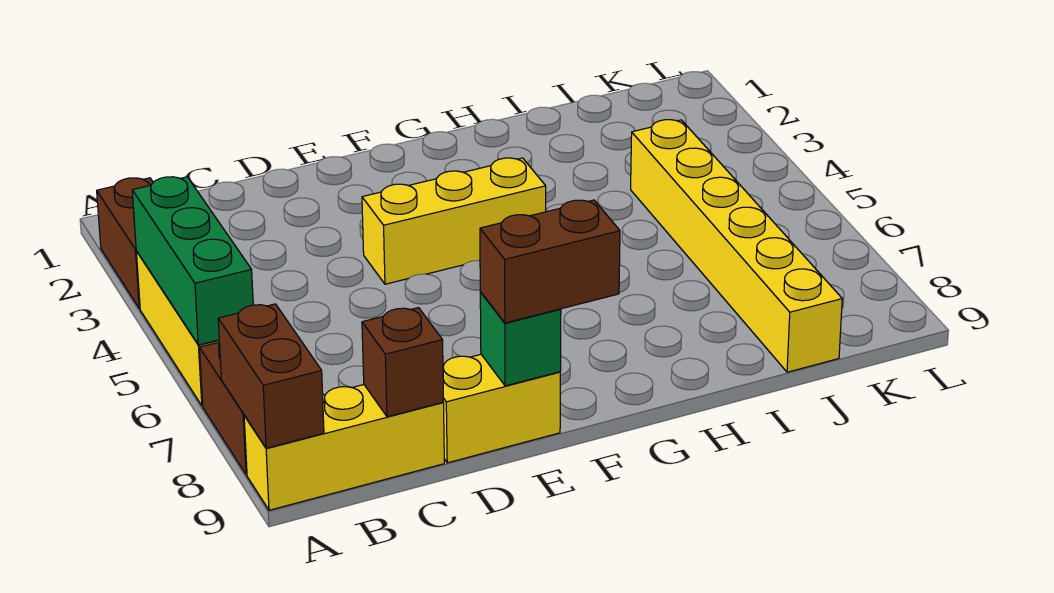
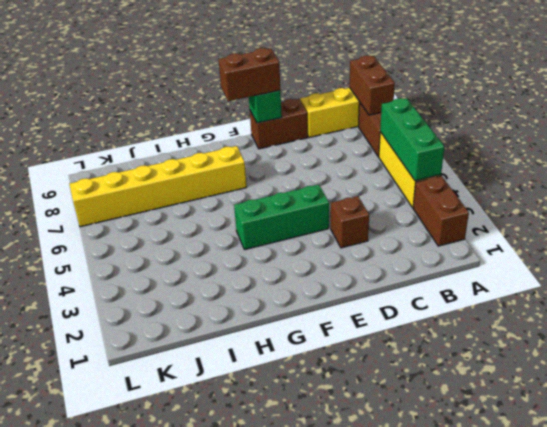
brown 1x1 brick [362,308,443,417] -> brown 1x1 brick moved to [331,196,369,248]
yellow 1x2 brick [443,354,560,463] -> brown 1x2 brick [250,99,308,149]
yellow 1x3 brick [362,158,546,284] -> green 1x3 brick [234,185,329,250]
yellow 1x6 brick [631,120,842,372] -> yellow 1x6 brick turned to [69,146,247,227]

